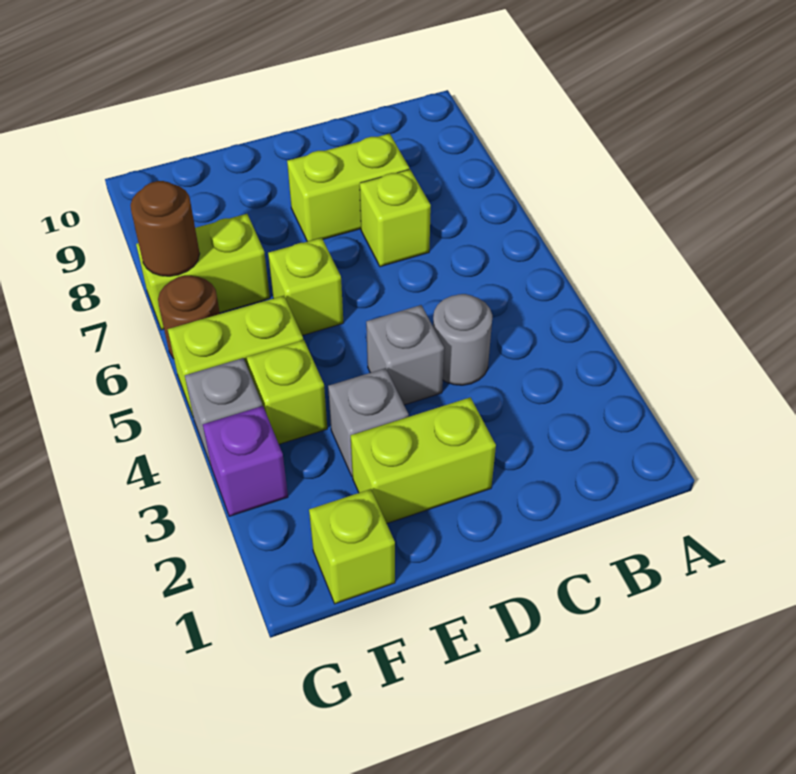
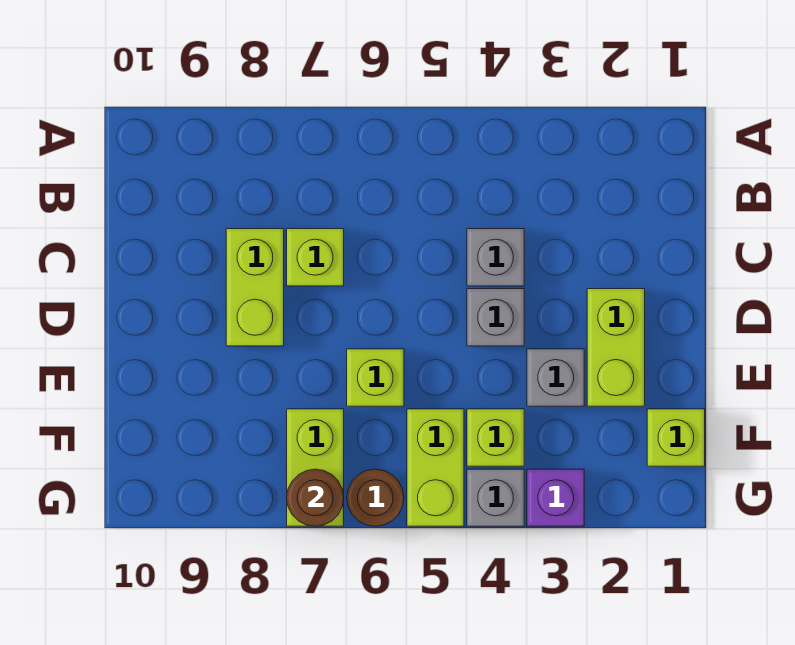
grey 1x1 round brick [433,294,492,385] -> grey 1x1 brick [467,229,524,286]

